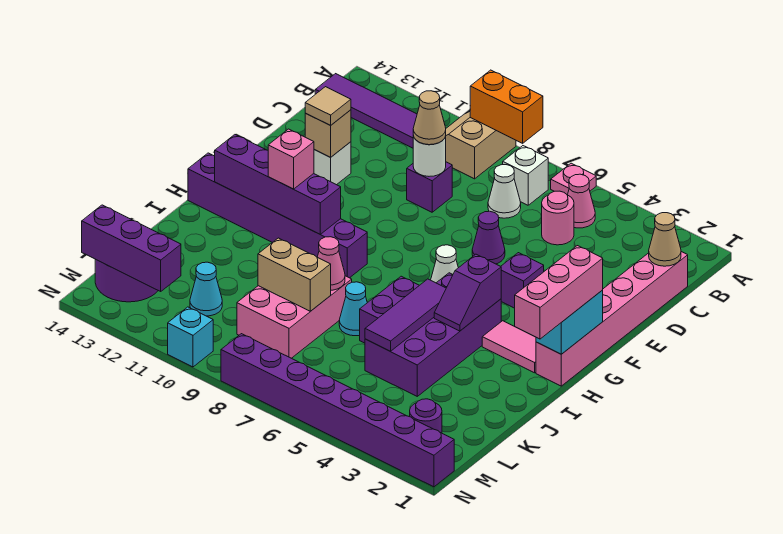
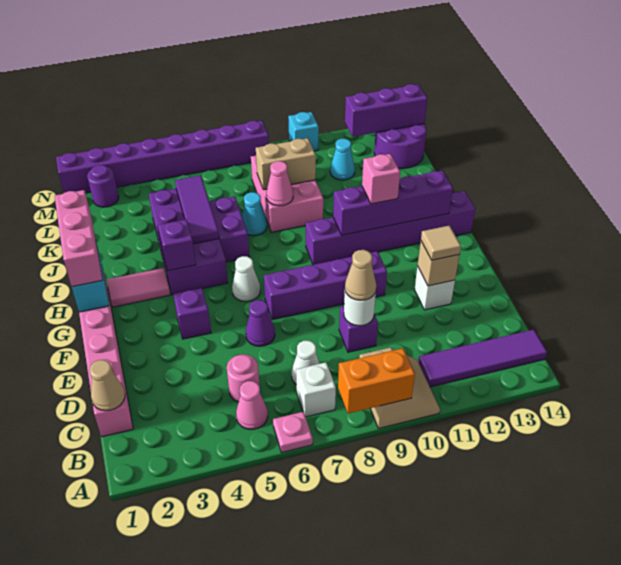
none -> purple 1x4 brick [264,251,387,320]

